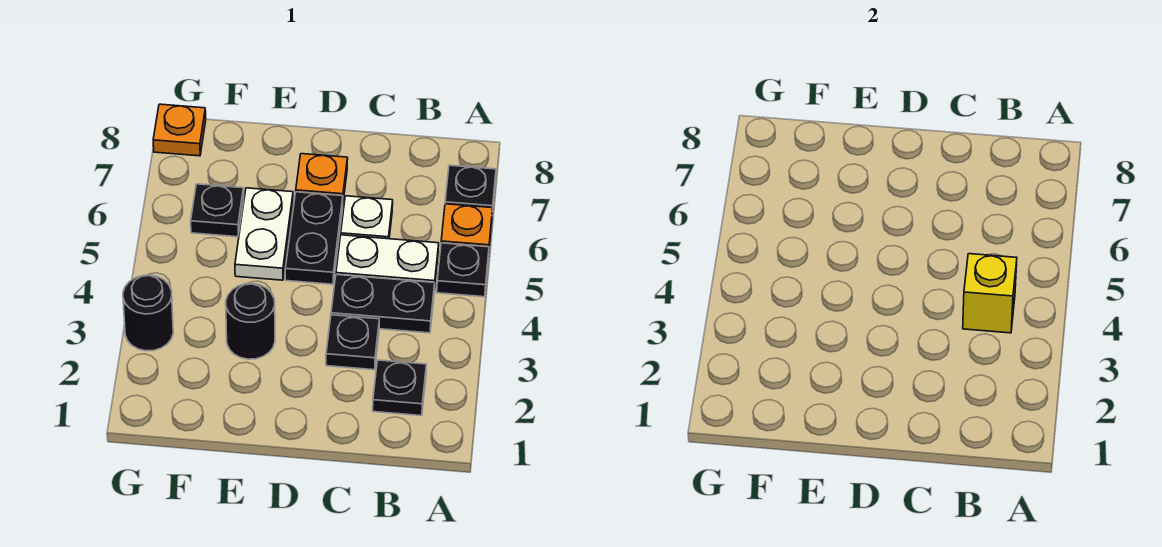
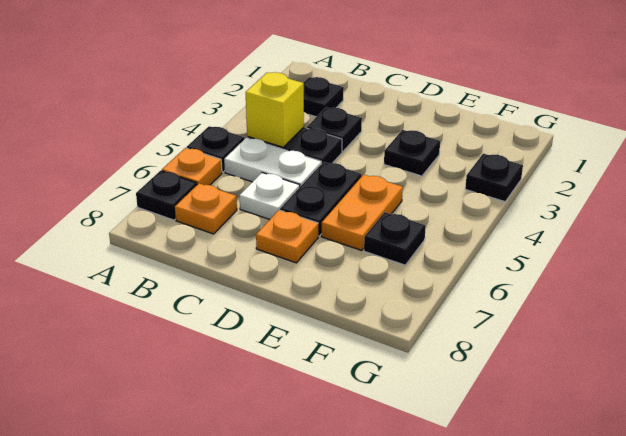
black 1x1 round brick [226,284,275,359] -> black 1x1 plate [384,130,440,176]
white 1x2 plate [235,188,293,280] -> orange 1x2 plate [321,174,403,251]
black 1x1 round brick [123,275,173,351] -> black 1x1 plate [465,154,523,202]
orange 1x1 plate [153,104,206,156] -> orange 1x1 plate moved to [175,183,237,234]

